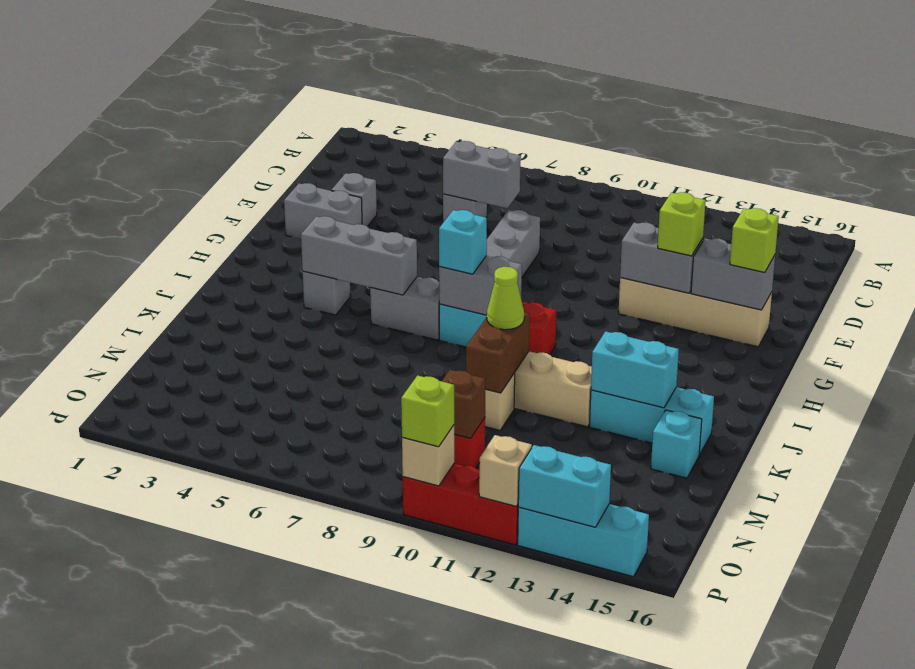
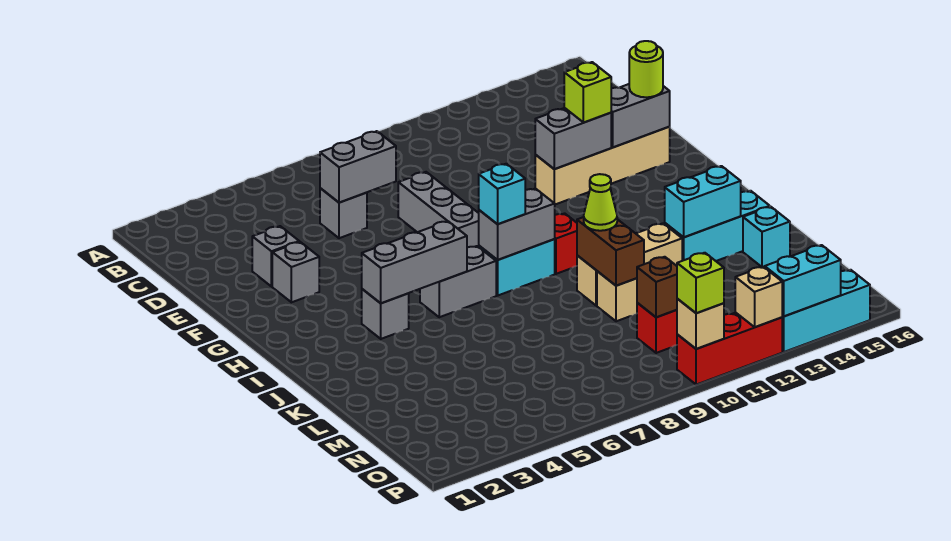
grey 1x2 brick [284,183,362,239] -> grey 1x1 brick [272,242,319,302]
lime 1x1 brick [730,208,779,272] -> lime 1x1 round brick [629,41,663,97]

